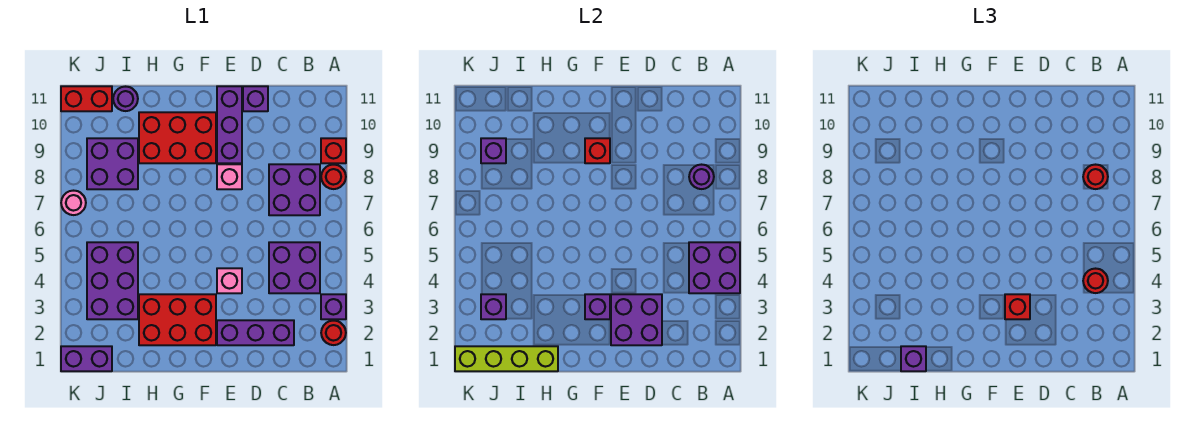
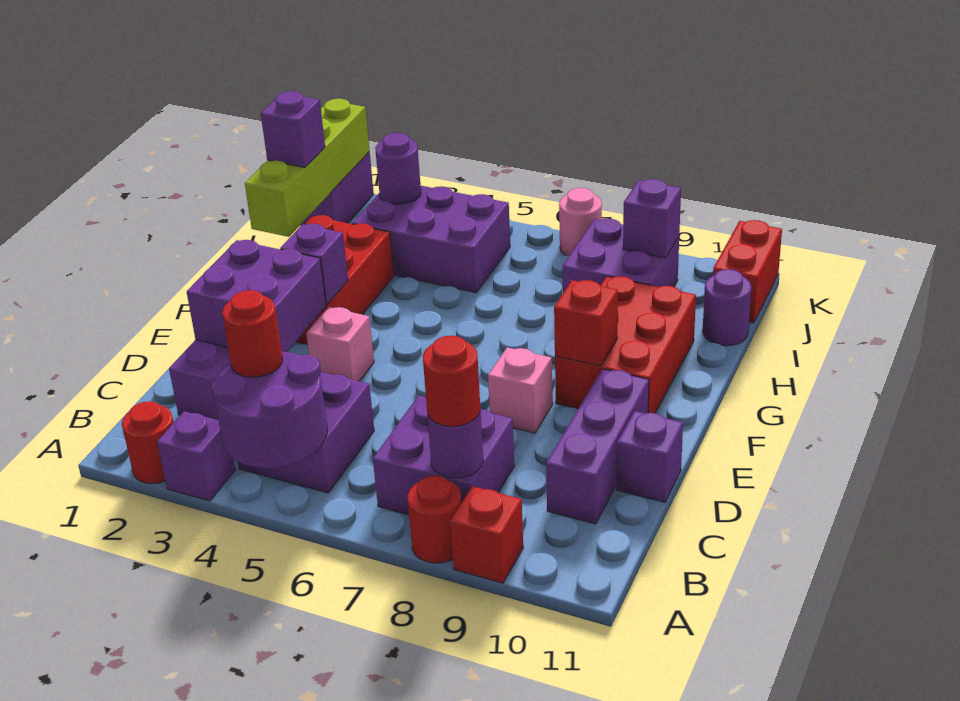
purple 2x2 brick [689,242,740,293] -> purple 2x2 round brick [211,351,327,468]
red 1x1 brick [1005,294,1030,319] -> none
purple 1x3 brick [217,86,242,163] -> purple 1x3 brick turned to [546,369,649,524]
purple 1x1 brick [481,294,506,319] -> purple 1x1 round brick [375,133,421,204]

